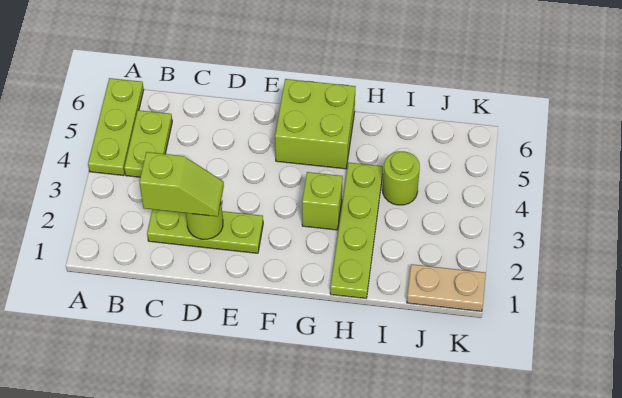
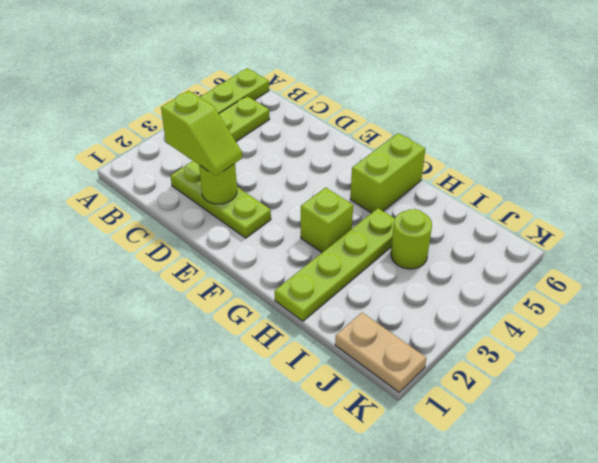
lime 2x2 brick [275,79,356,169] -> lime 1x2 brick [350,133,425,213]

